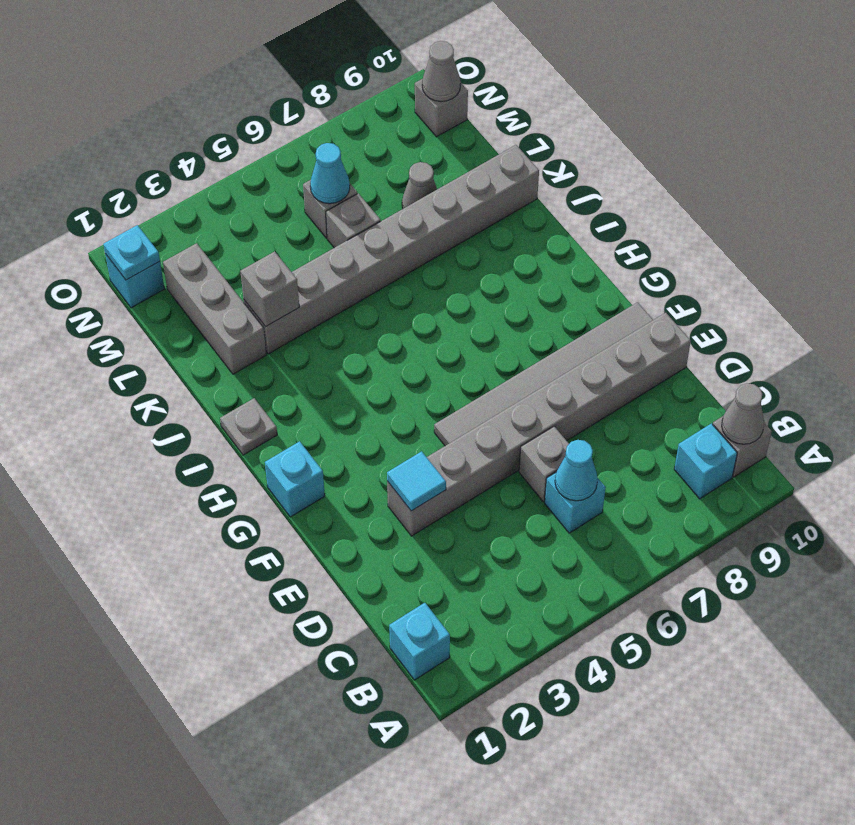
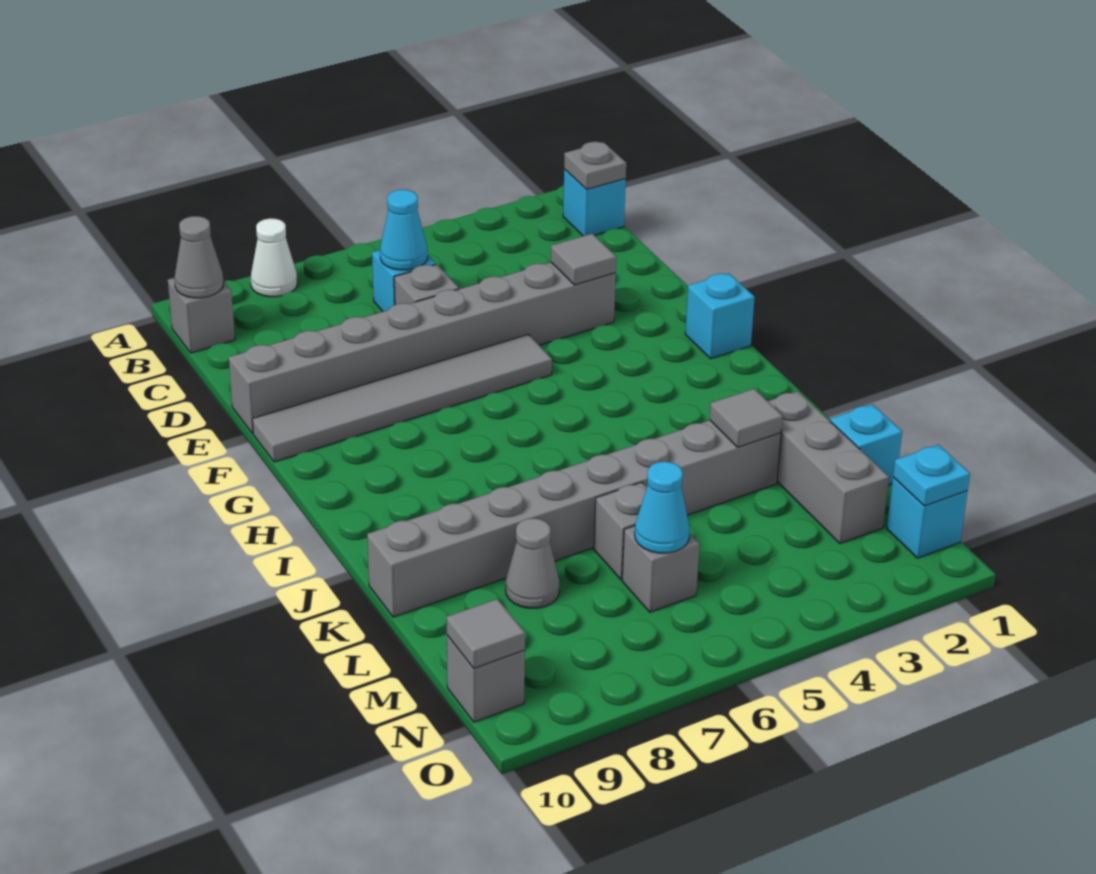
none -> white 1x1 cone [251,218,297,297]
cyan 1x1 brick [674,423,737,499] -> cyan 1x1 brick moved to [830,404,902,485]
cyan 1x1 tile [387,451,446,511] -> grey 1x1 tile [551,234,616,285]
grey 1x1 plate [220,398,277,455] -> grey 1x1 plate moved to [564,142,626,190]
grey 1x1 brick [240,251,299,327] -> grey 1x1 tile [710,389,783,447]
grey 1x1 cone [422,41,461,102] -> grey 1x1 tile [447,599,525,668]

